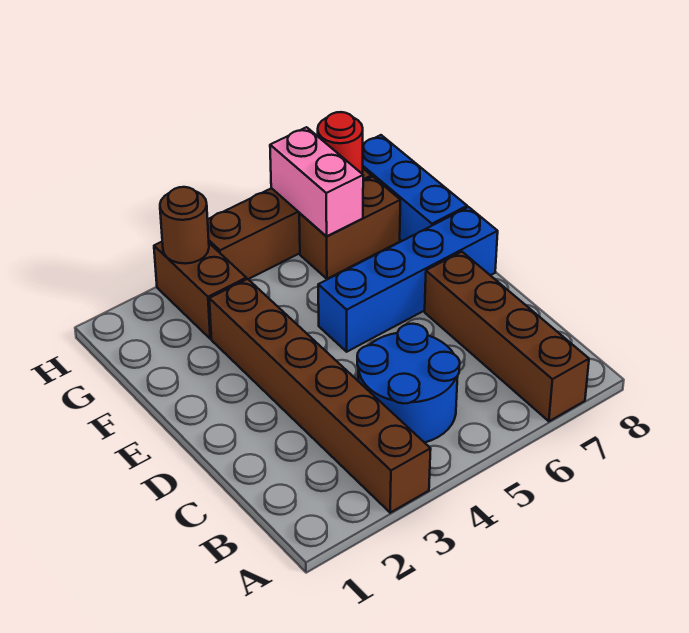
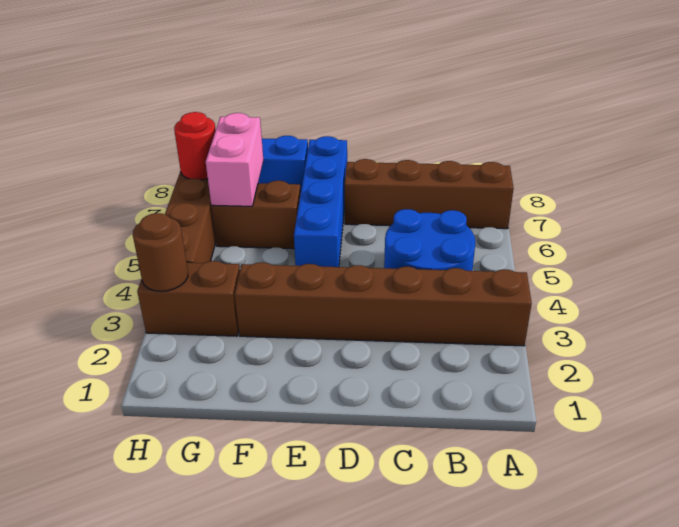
brown 1x2 brick [299,177,400,279] -> brown 1x2 brick turned to [211,181,301,249]
pink 1x2 brick [270,127,363,237] -> pink 1x2 brick turned to [206,113,263,206]

